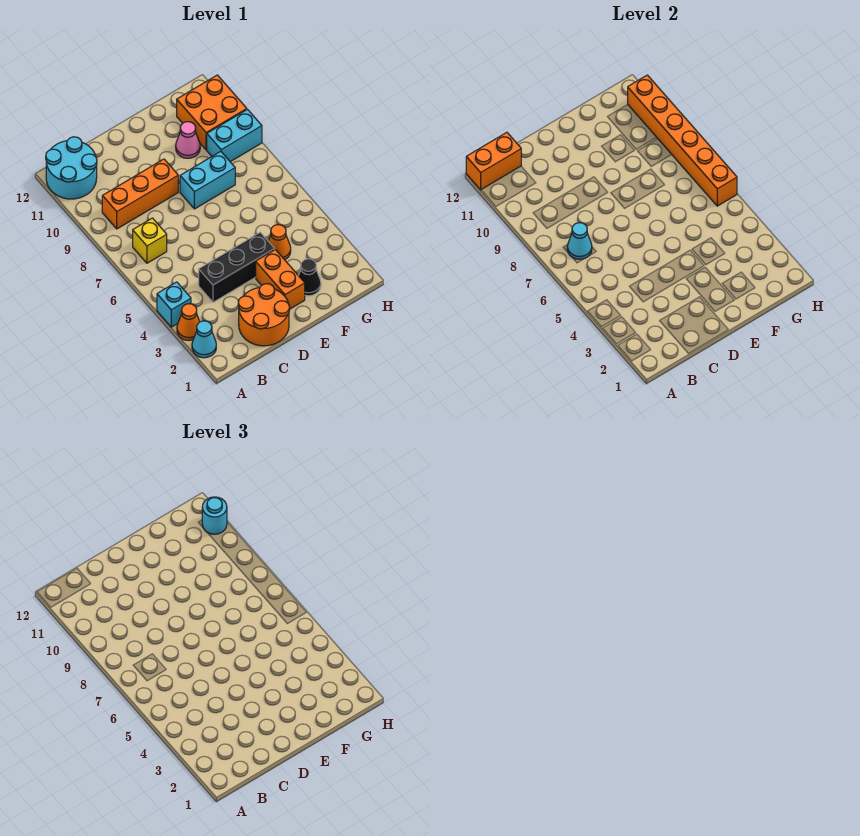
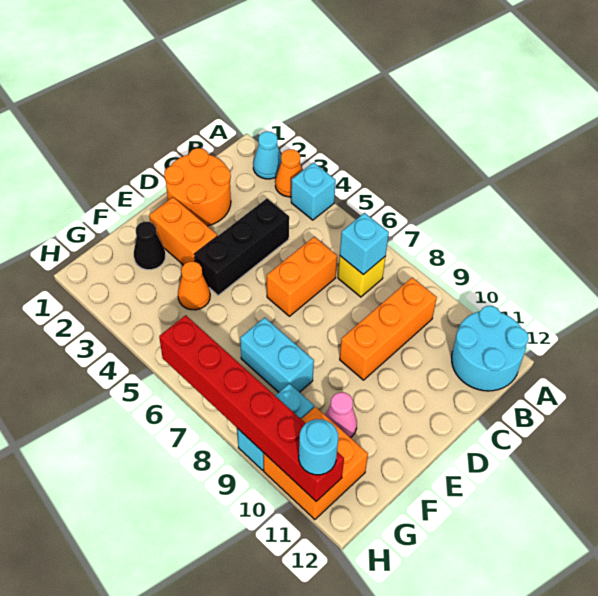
orange 1x2 brick [466,132,521,190] -> orange 1x2 brick moved to [267,237,337,316]
cyan 1x1 cone [567,223,592,259] -> cyan 1x1 brick [340,213,389,275]
cyan 1x2 brick [180,151,235,209] -> cyan 1x2 brick turned to [240,317,314,392]
orange 1x6 brick [628,75,737,206] -> red 1x6 brick [159,315,344,501]

